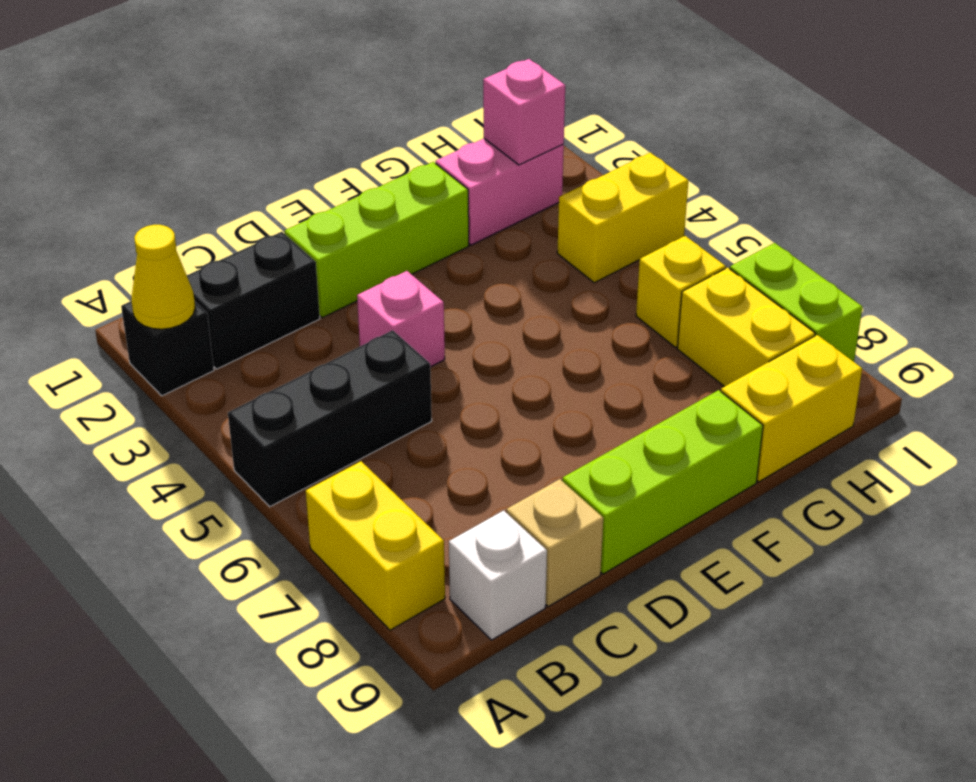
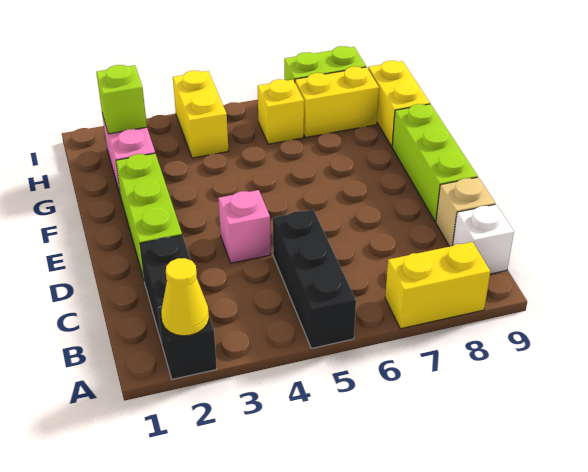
pink 1x1 brick [483,59,565,165] -> lime 1x1 brick [96,65,147,134]

